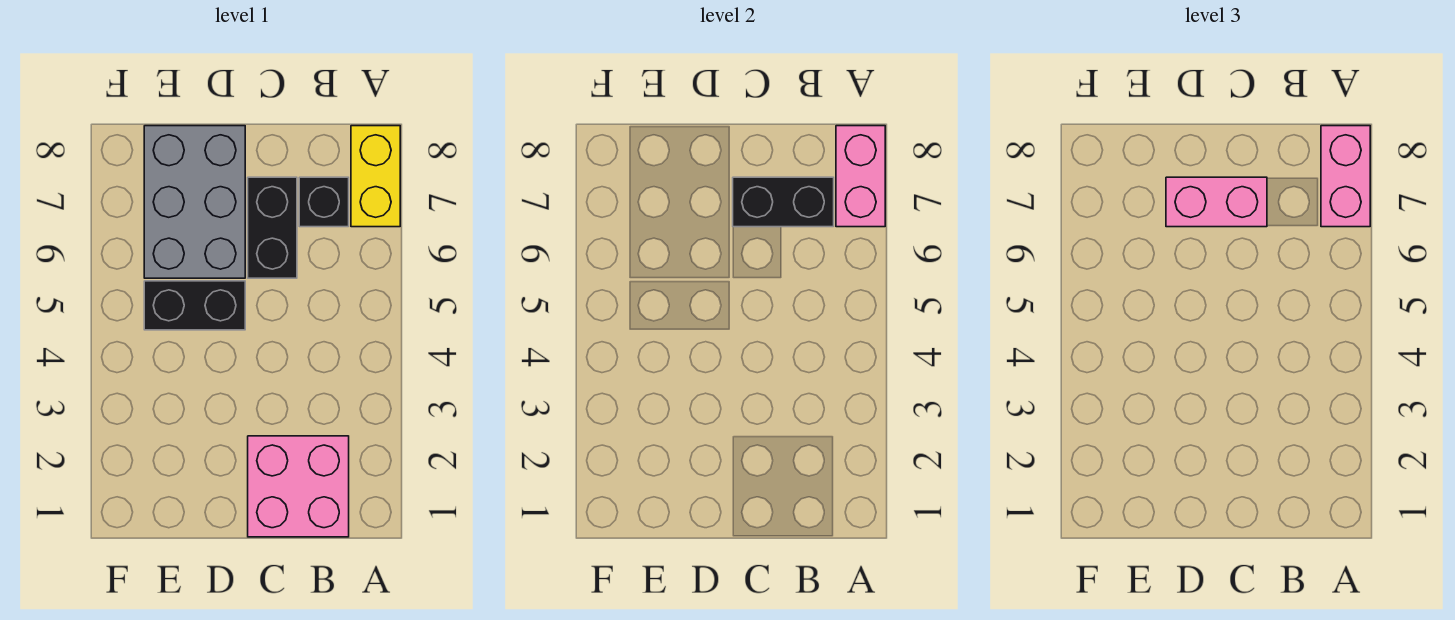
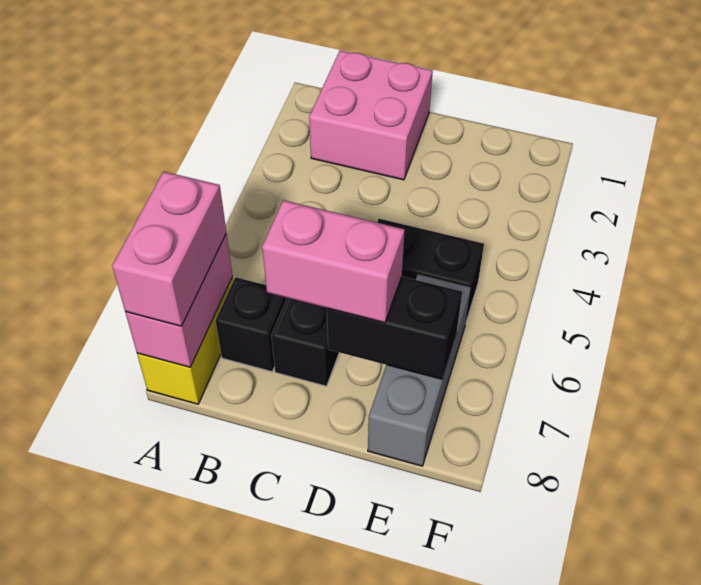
black 1x2 brick [733,177,834,227] -> black 1x2 brick moved to [327,277,462,379]
grey 2x3 brick [144,126,245,278] -> grey 1x3 brick [368,274,471,466]

